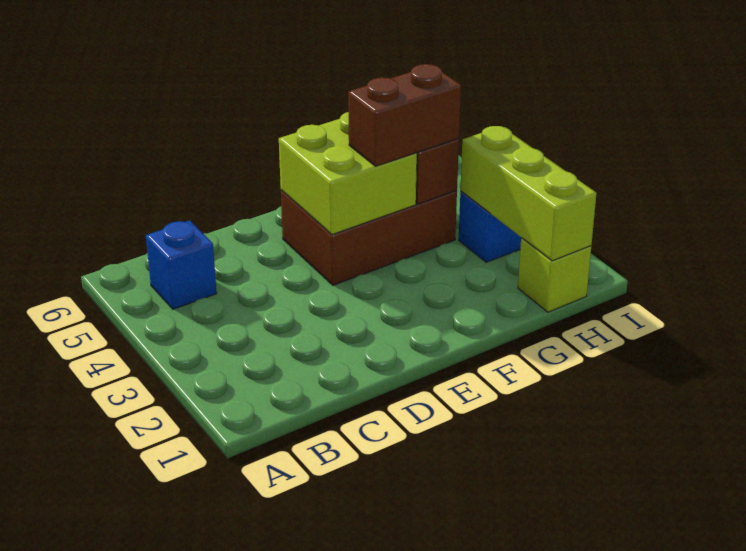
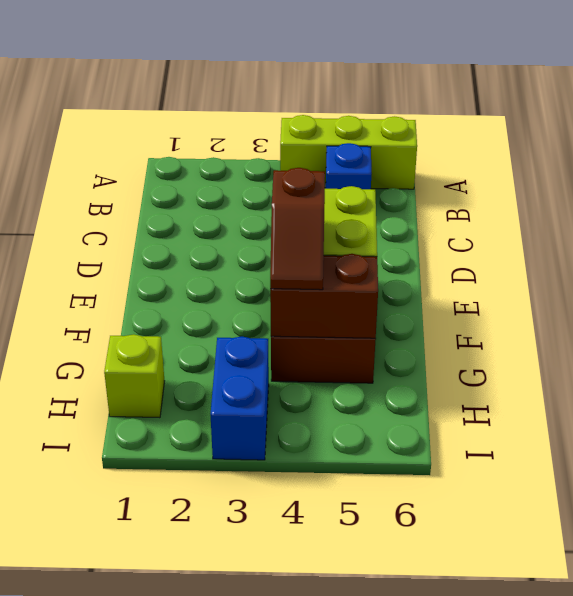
brown 1x2 brick [348,64,461,166] -> brown 1x2 slope [270,168,325,290]
lime 1x3 brick [460,126,597,261] -> lime 1x3 brick moved to [280,115,417,189]

